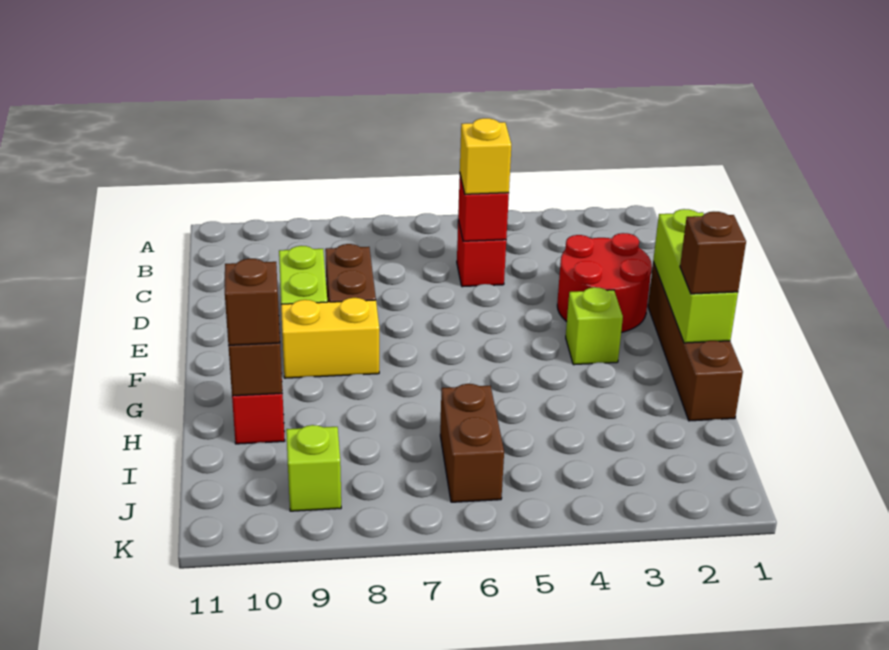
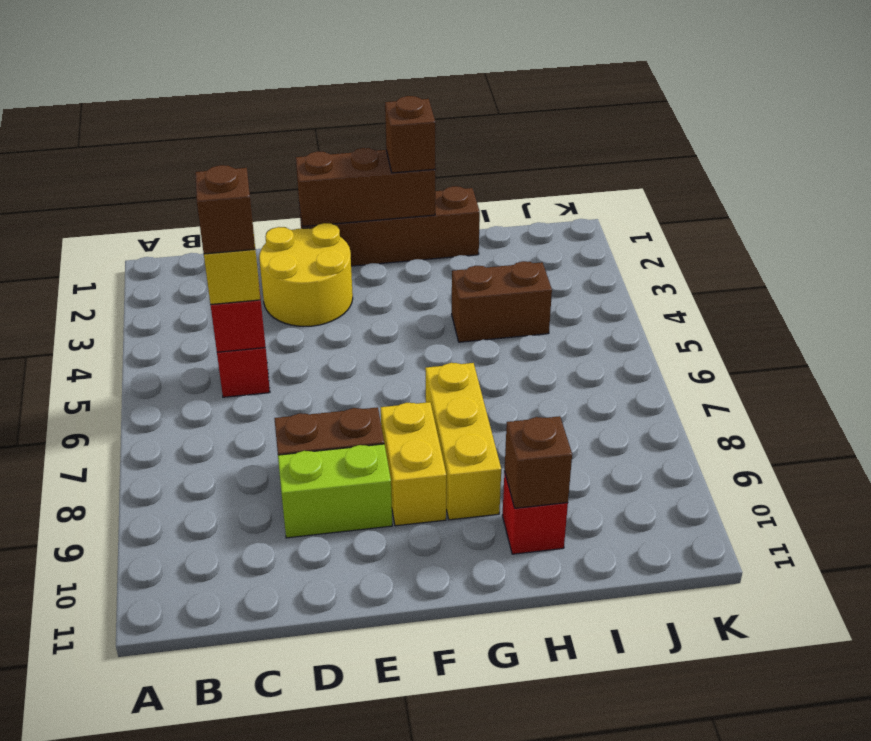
red 2x2 round brick [557,233,652,332] -> yellow 2x2 round brick [259,223,353,326]
lime 1x3 brick [653,209,738,343] -> brown 1x3 brick [296,148,435,227]
lime 1x1 brick [566,287,623,365] -> none
none -> yellow 1x3 brick [425,363,501,520]
brown 1x1 brick [225,259,280,345] -> brown 1x1 brick moved to [195,165,255,254]
brown 1x2 brick [440,384,504,502] -> brown 1x2 brick moved to [452,261,552,342]
lime 1x1 brick [286,425,341,511] -> none

